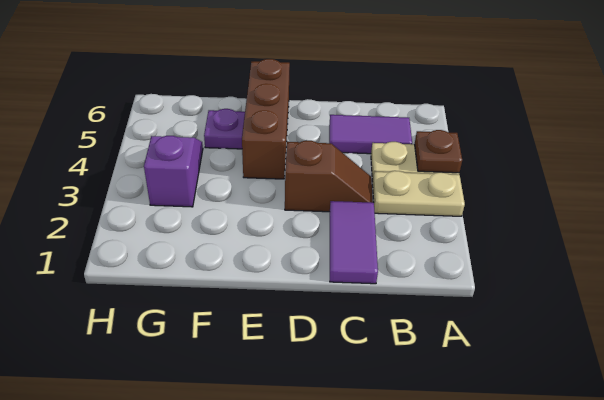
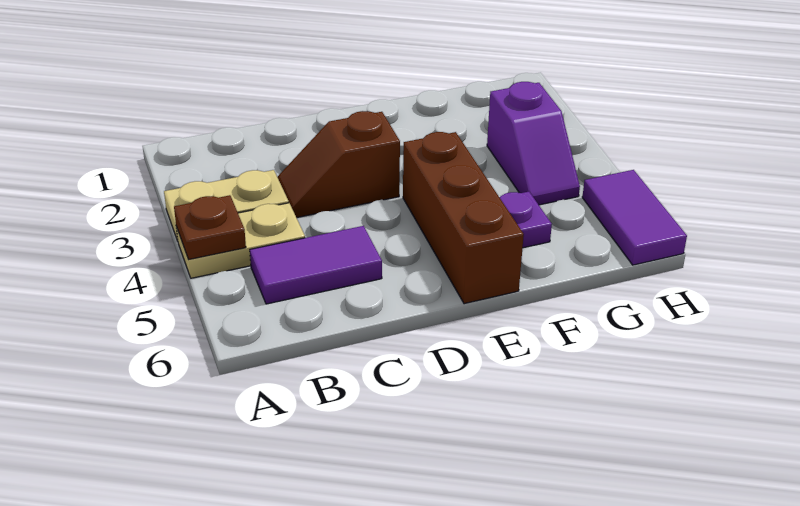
purple 1x2 tile [330,201,378,284] -> purple 1x2 tile moved to [582,170,687,265]

